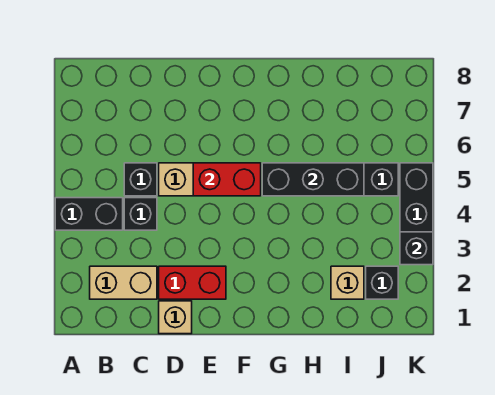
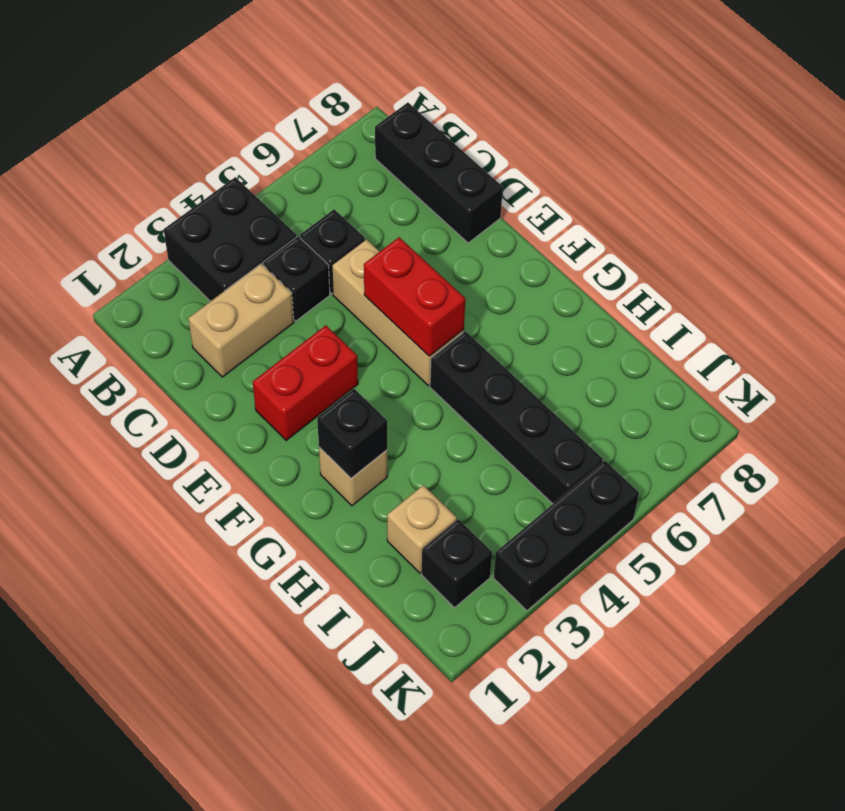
black 1x2 brick [55,198,123,230] -> black 2x2 brick [164,177,297,301]
tan 1x2 brick [90,266,157,299] -> tan 1x2 brick turned to [188,264,294,377]
tan 1x1 brick [159,301,192,334] -> tan 1x1 brick moved to [319,447,387,506]
red 1x2 brick [159,266,226,299] -> red 1x2 brick turned to [253,325,358,440]
black 1x3 brick [262,163,364,196] -> black 1x3 brick moved to [375,103,503,243]
black 1x1 brick [400,232,433,265] -> black 1x1 brick moved to [317,389,387,478]

